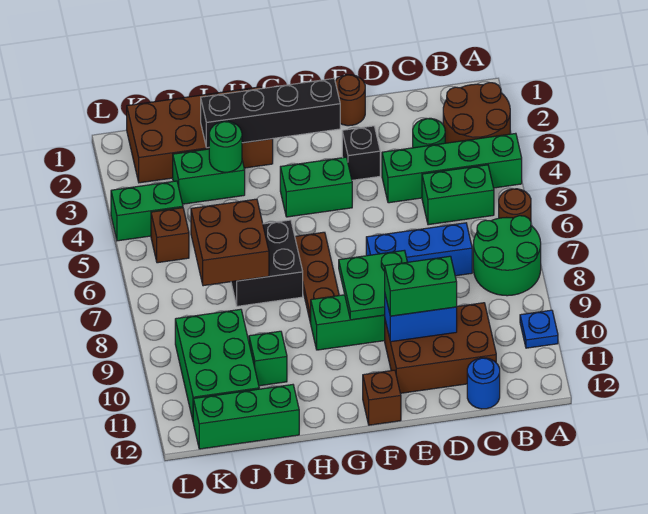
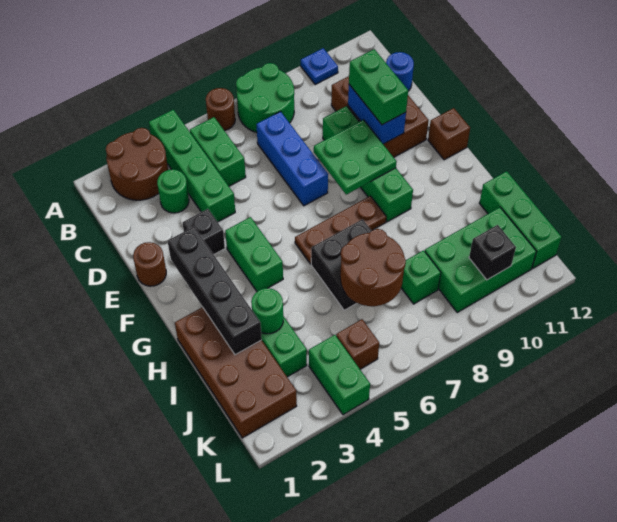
brown 2x2 brick [191,199,269,286] -> brown 2x2 round brick [340,229,406,306]
green 1x1 brick [249,331,287,386] -> green 1x1 brick moved to [401,250,441,304]
none -> black 1x1 brick [469,225,516,280]

